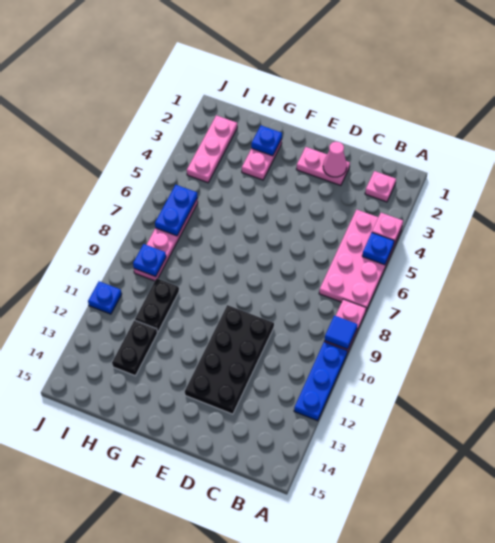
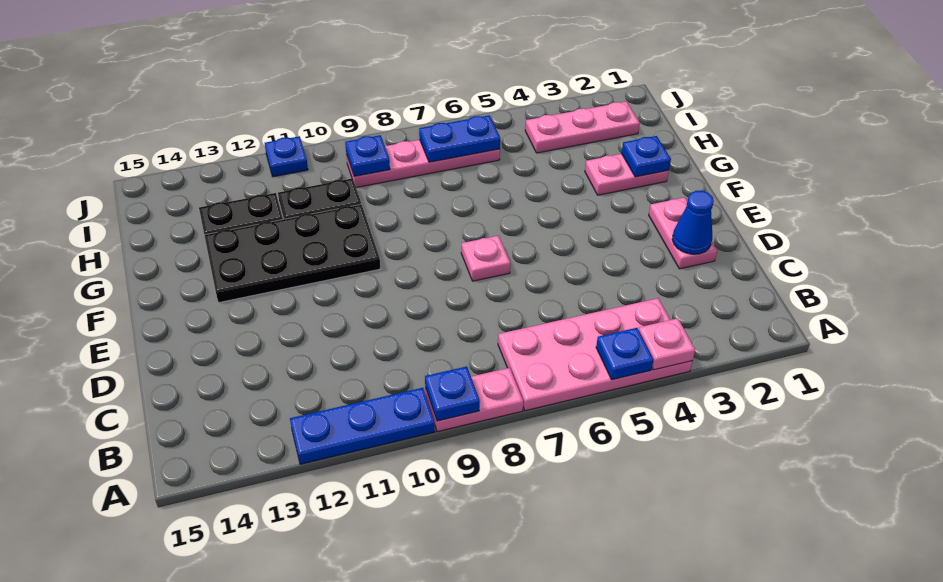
blue 1x1 tile [324,315,357,349] -> blue 1x1 plate [425,366,480,421]
pink 1x1 plate [365,171,396,202] -> pink 1x1 plate moved to [461,236,510,281]
pink 1x1 cone [323,142,347,177] -> blue 1x1 cone [672,191,714,254]
black 2x4 plate [185,305,274,414] -> black 2x4 plate moved to [204,204,380,303]

